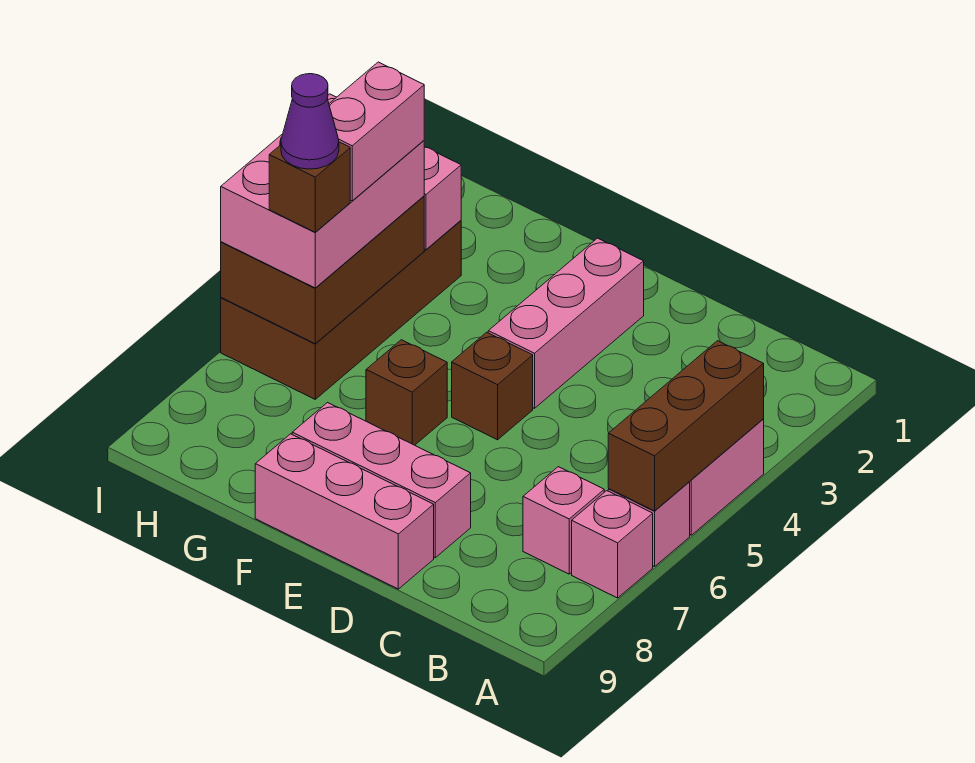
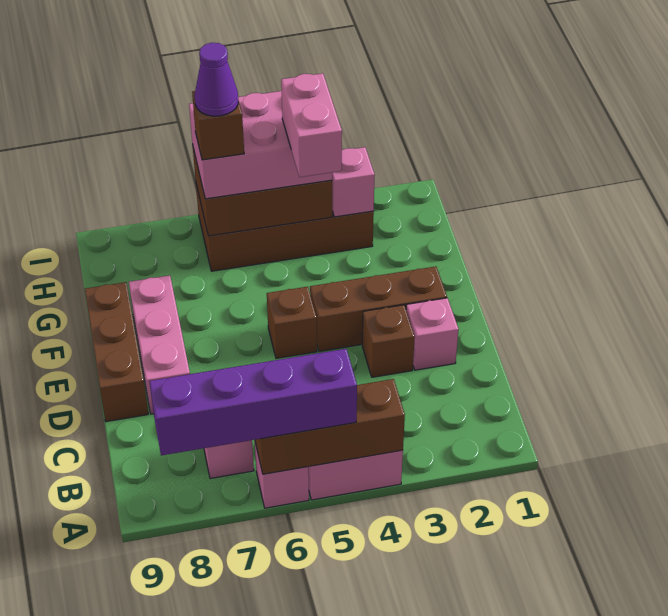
none -> purple 1x4 brick [149,349,357,456]
pink 1x1 brick [572,491,653,598] -> pink 1x1 brick moved to [406,298,459,370]
pink 1x3 brick [255,434,434,589] -> brown 1x3 brick [85,282,148,422]
pink 1x3 brick [488,238,644,408] -> brown 1x3 brick [310,266,447,351]
brown 1x1 brick [366,340,447,445] -> brown 1x1 brick moved to [362,305,415,377]
pink 1x2 brick [329,62,424,201] -> pink 1x2 brick turned to [281,73,342,177]

